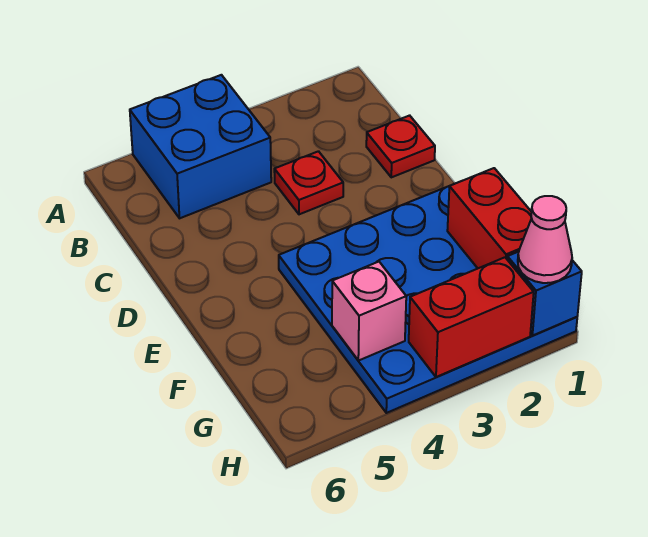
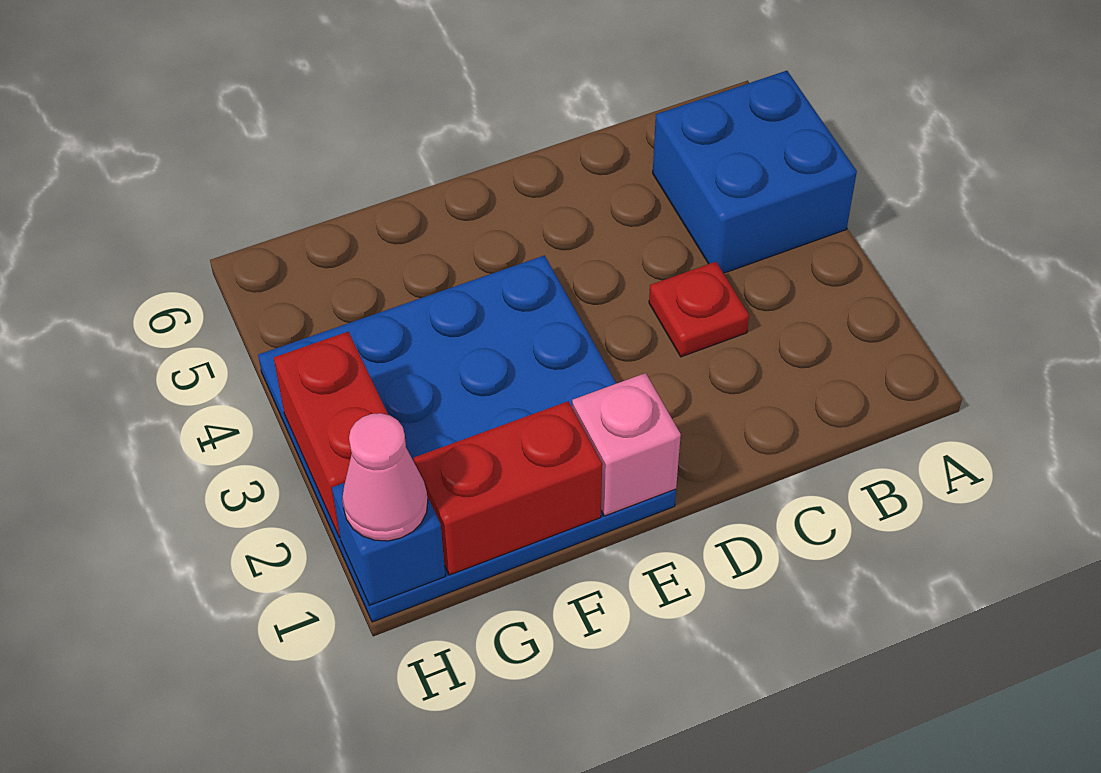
red 1x1 plate [366,115,435,177] -> none
pink 1x1 brick [332,262,406,361] -> pink 1x1 brick moved to [572,373,681,516]

